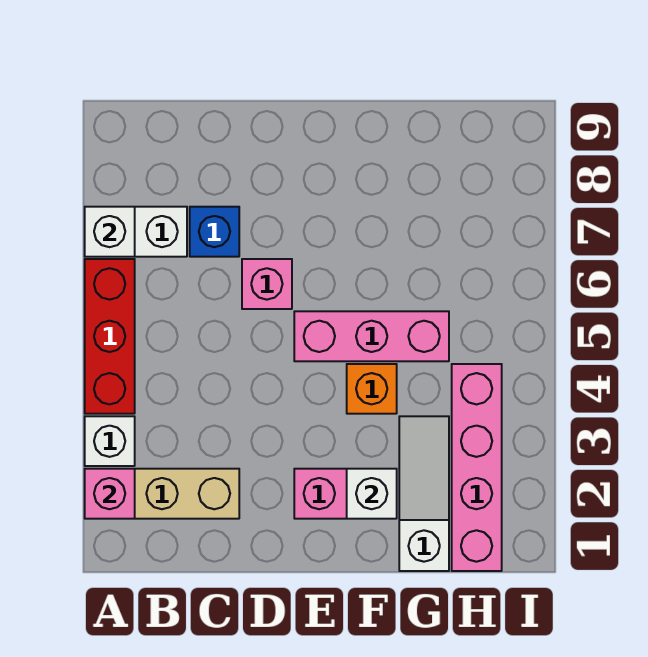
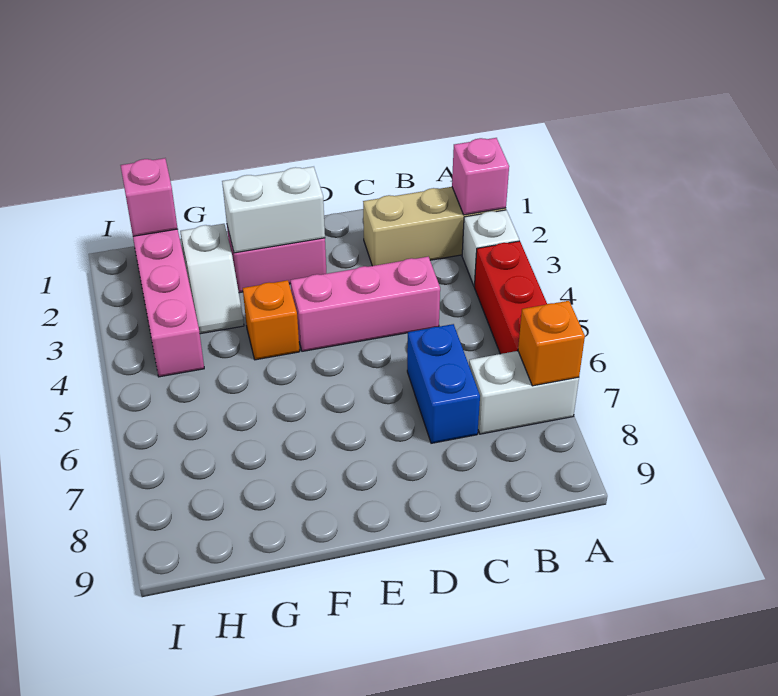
white 1x1 brick [85,207,135,257] -> orange 1x1 brick [518,301,585,386]
blue 1x1 brick [190,207,239,257] -> blue 1x2 brick [407,324,480,443]
pink 1x1 brick [242,259,292,309] -> pink 1x1 brick moved to [121,158,178,236]
pink 1x3 brick [294,311,449,361] -> pink 1x3 brick moved to [290,257,440,351]
white 1x1 brick [347,469,397,519] -> white 1x2 brick [222,167,325,253]
white 1x3 slope [399,416,449,571] -> white 1x2 slope [180,224,244,334]

